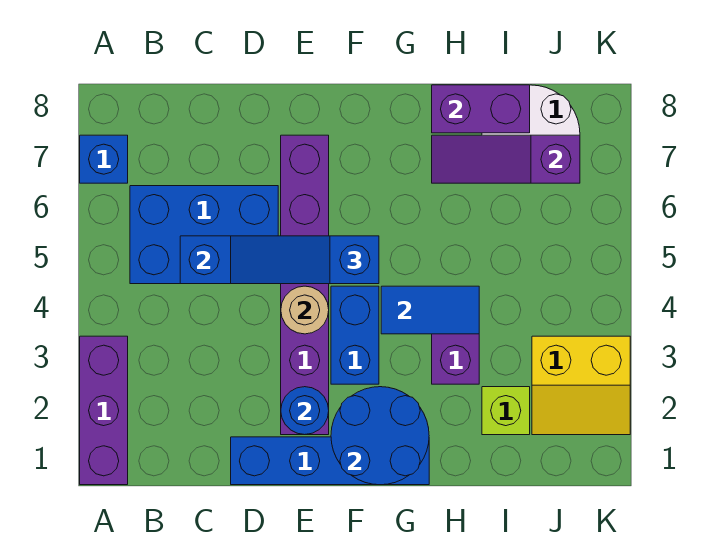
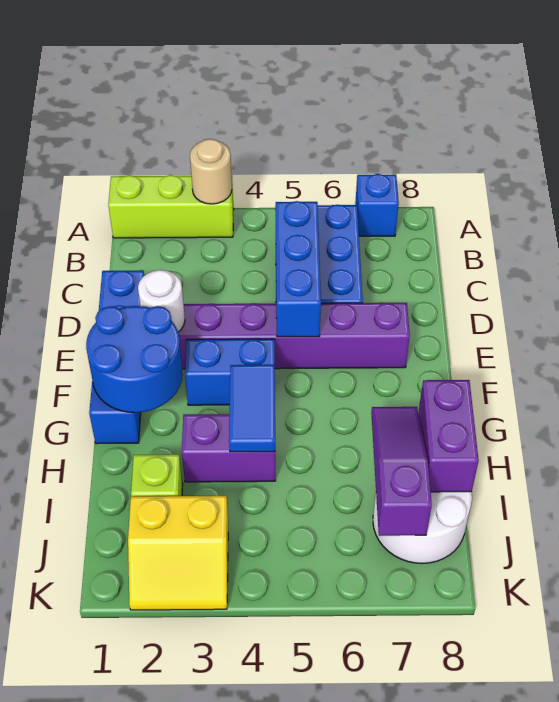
purple 1x3 brick [80,336,128,485] -> lime 1x3 brick [108,175,234,238]
blue 1x3 slope [231,236,379,284] -> none
blue 1x1 round brick [281,387,329,435] -> white 1x1 round brick [138,270,185,332]
tan 1x1 round brick [281,286,329,334] -> tan 1x1 round brick moved to [190,139,232,204]
yellow 2x2 slope [532,336,630,435] -> yellow 2x2 slope turned to [128,496,228,610]

